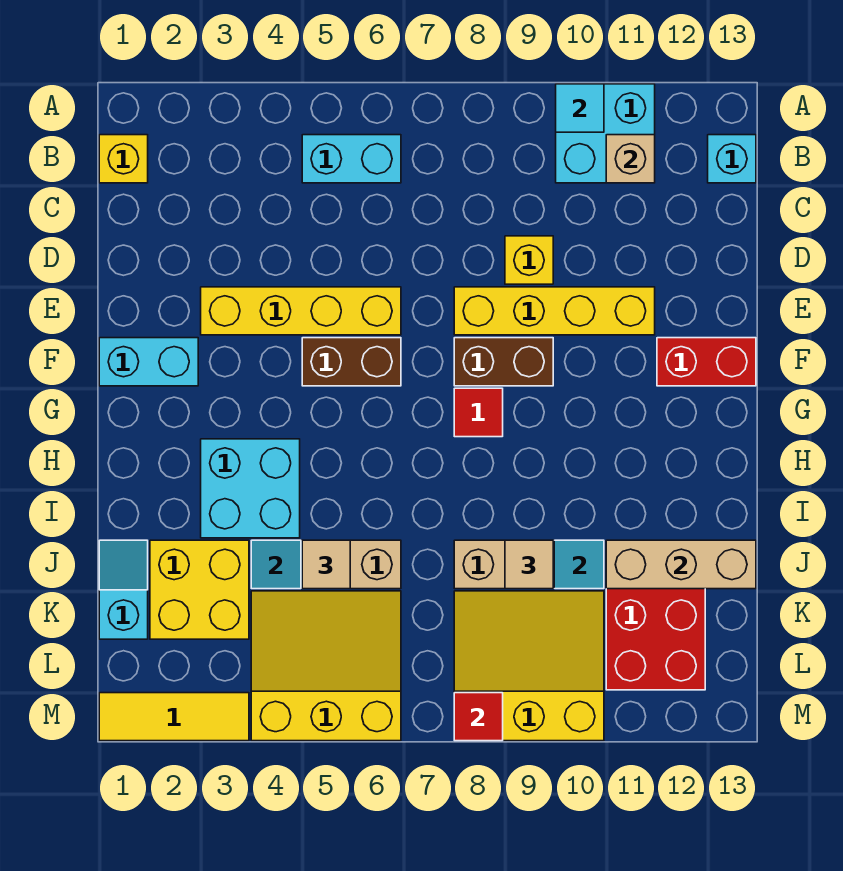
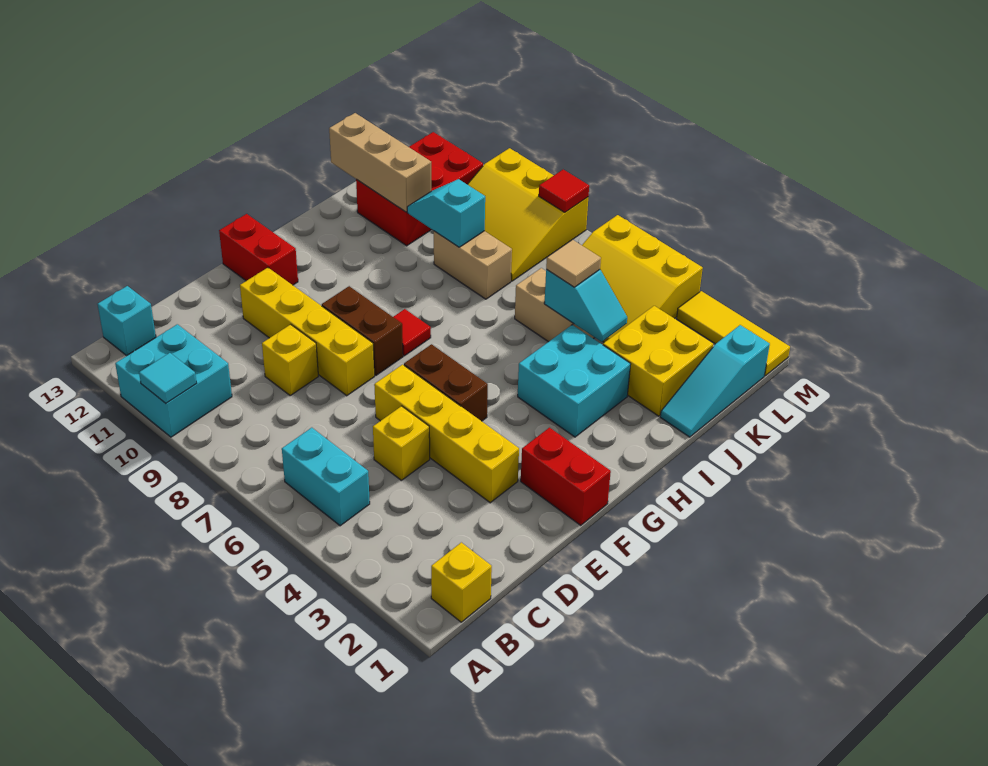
tan 1x1 brick [606,135,655,183] -> none
none -> yellow 1x1 brick [373,406,430,480]
cyan 1x2 brick [99,338,198,386] -> red 1x2 brick [521,428,611,525]
cyan 1x2 slope [99,540,148,639] -> cyan 1x3 slope [660,325,770,437]
tan 1x1 tile [505,540,553,589] -> none

